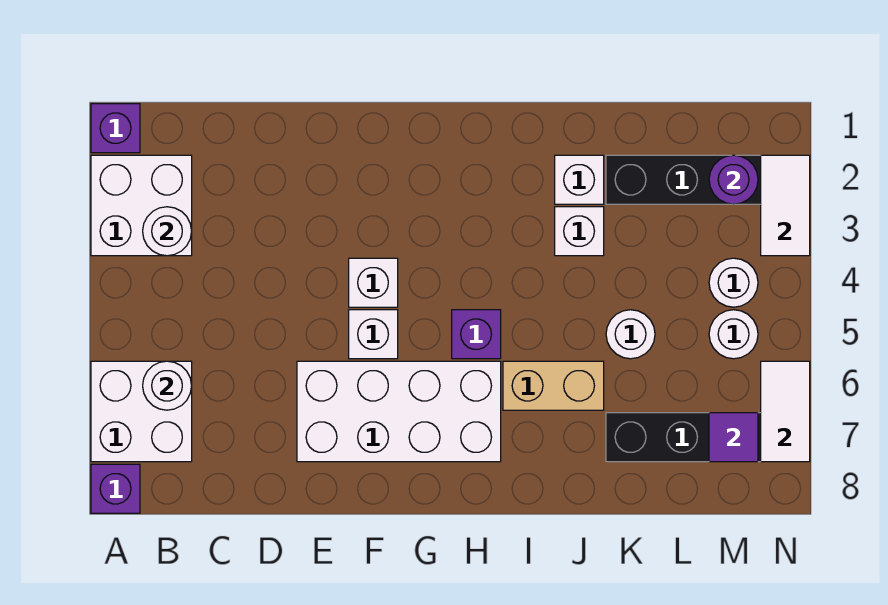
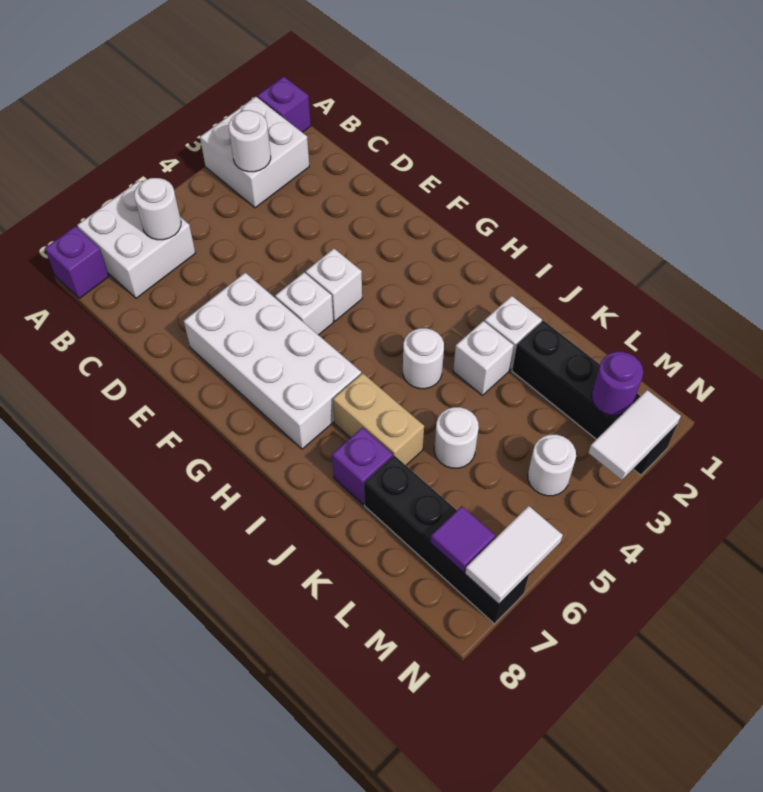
purple 1x1 brick [452,310,501,359] -> purple 1x1 brick moved to [332,428,393,504]
white 1x1 round brick [709,310,758,359] -> white 1x1 round brick moved to [403,328,444,389]

